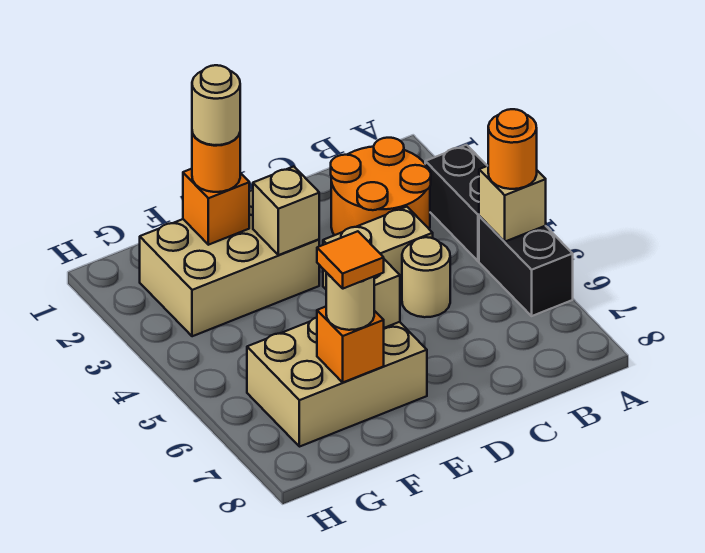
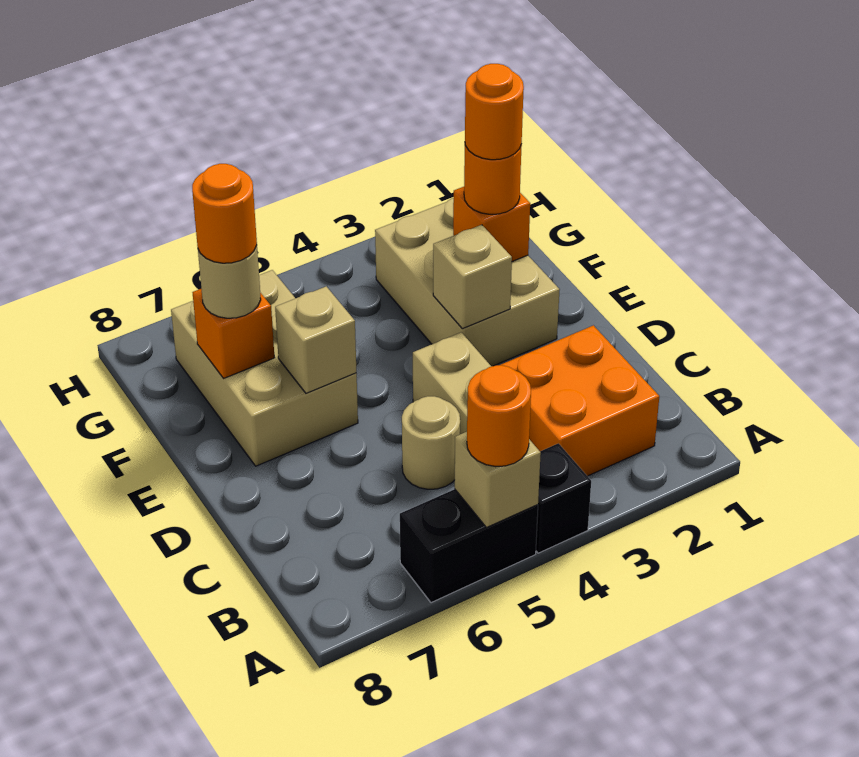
black 1x2 brick [425,145,487,261] -> black 1x1 brick [536,443,591,553]
orange 2x2 round brick [331,138,431,235] -> orange 2x2 brick [501,325,659,476]
tan 1x1 round brick [192,65,240,145] -> orange 1x1 round brick [465,64,524,160]
orange 1x1 tile [317,231,384,289] -> orange 1x1 round brick [192,164,257,263]

